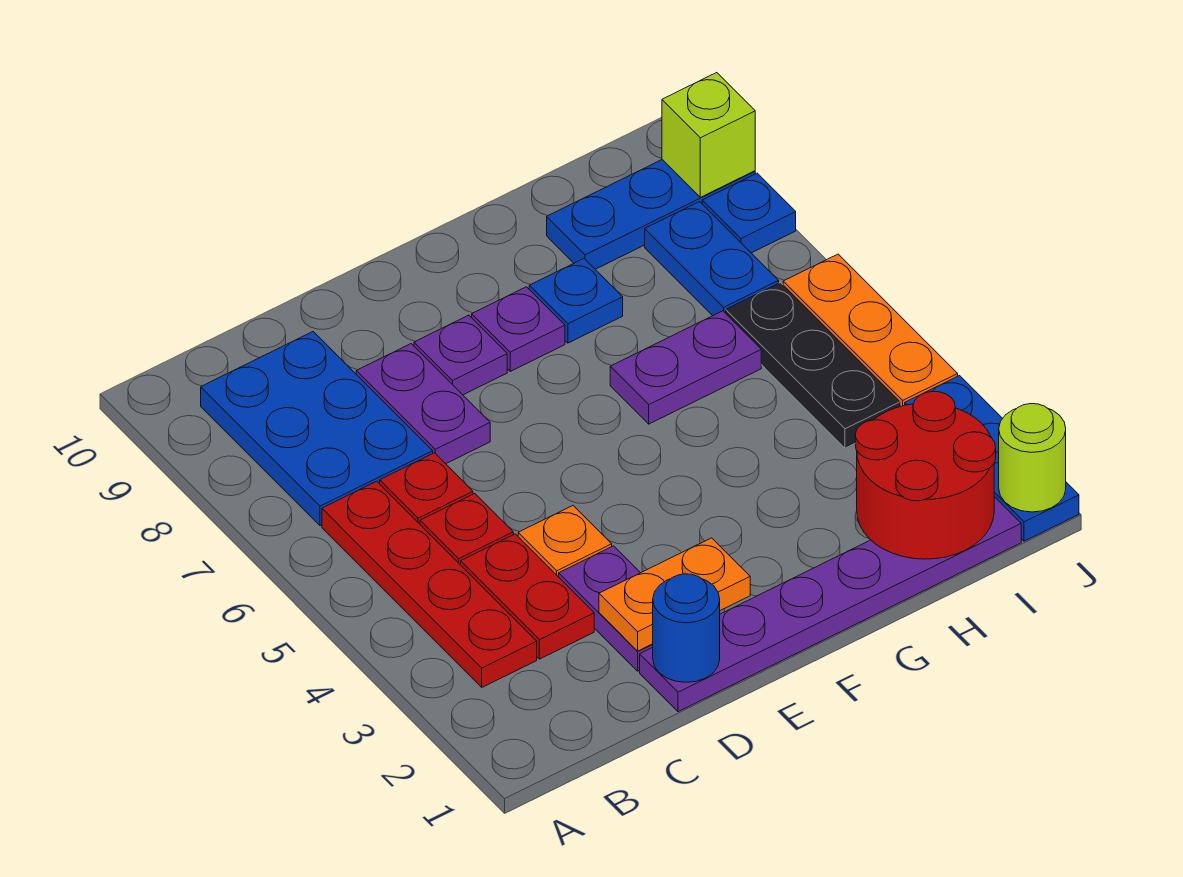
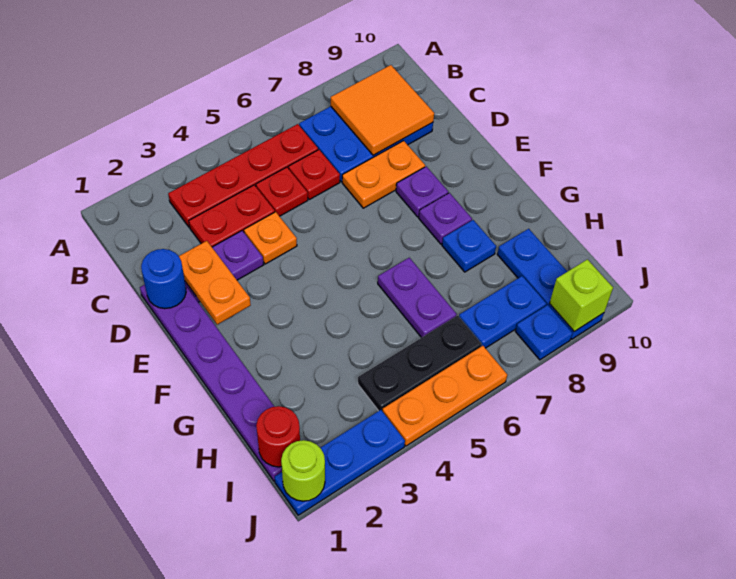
none -> orange 2x2 tile [331,65,434,155]
purple 1x2 plate [356,344,490,464] -> orange 1x2 plate [342,141,425,208]
red 2x2 round brick [855,391,996,559] -> red 1x1 round brick [256,406,300,467]

